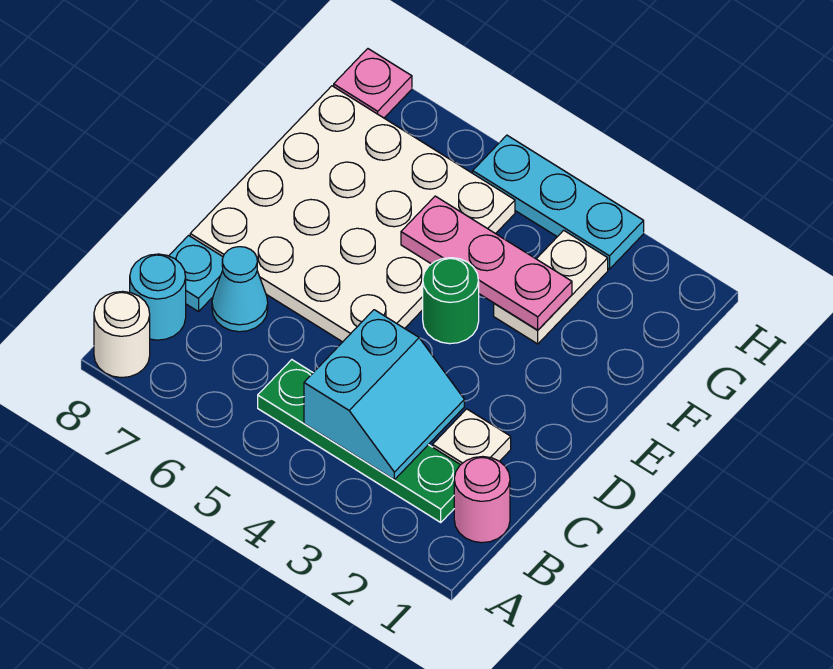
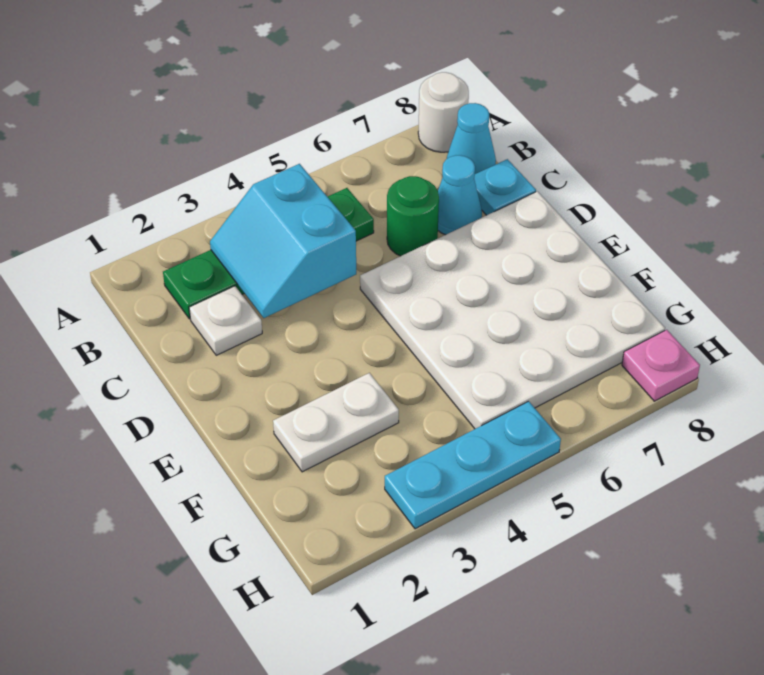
pink 1x1 round brick [454,457,510,543] -> none
cyan 1x1 round brick [130,254,186,340] -> cyan 1x1 cone [447,103,496,174]
green 1x1 round brick [423,258,479,344] -> green 1x1 round brick moved to [387,176,439,256]
white 1x2 plate [494,230,608,344] -> white 1x2 plate turned to [273,373,399,472]
pink 1x3 plate [401,196,572,330] -> none

